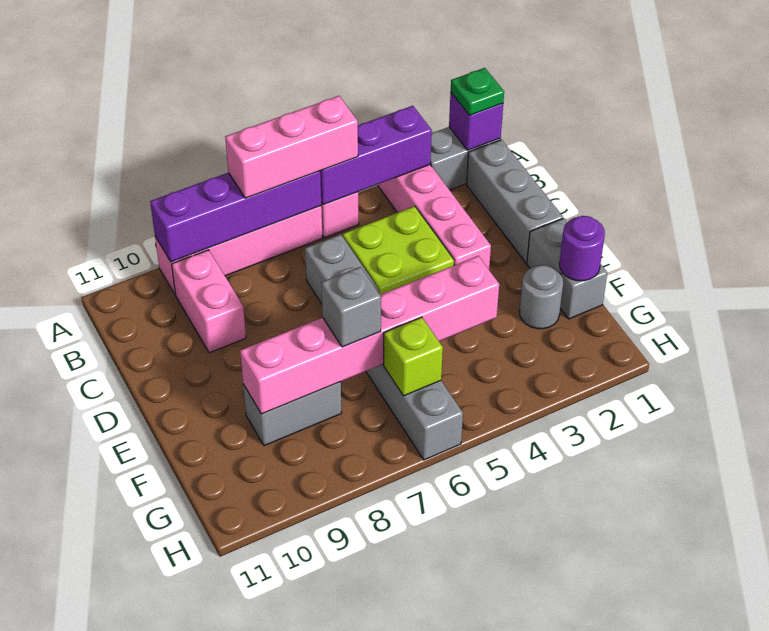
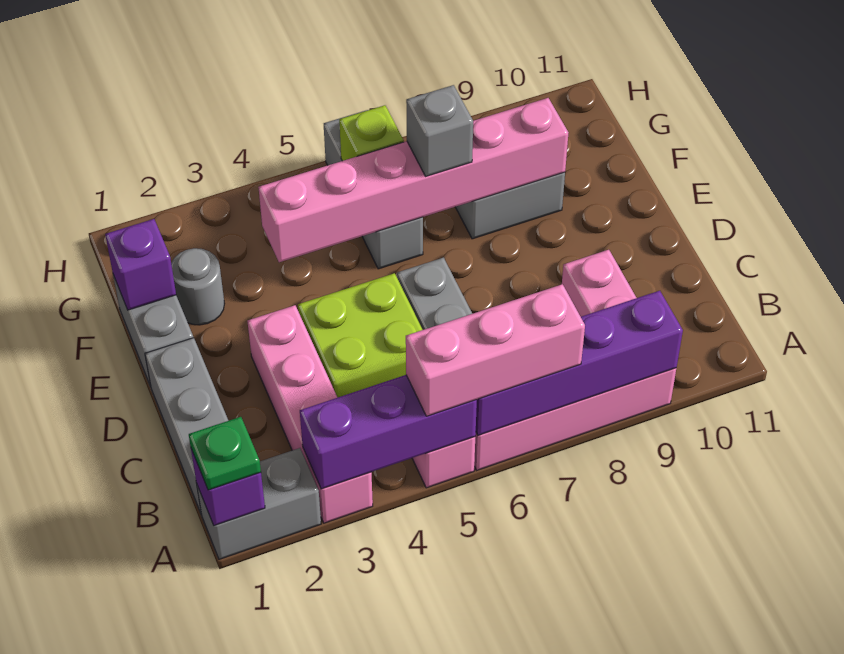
purple 1x1 round brick [559,216,605,281] -> purple 1x1 brick [105,219,176,310]

